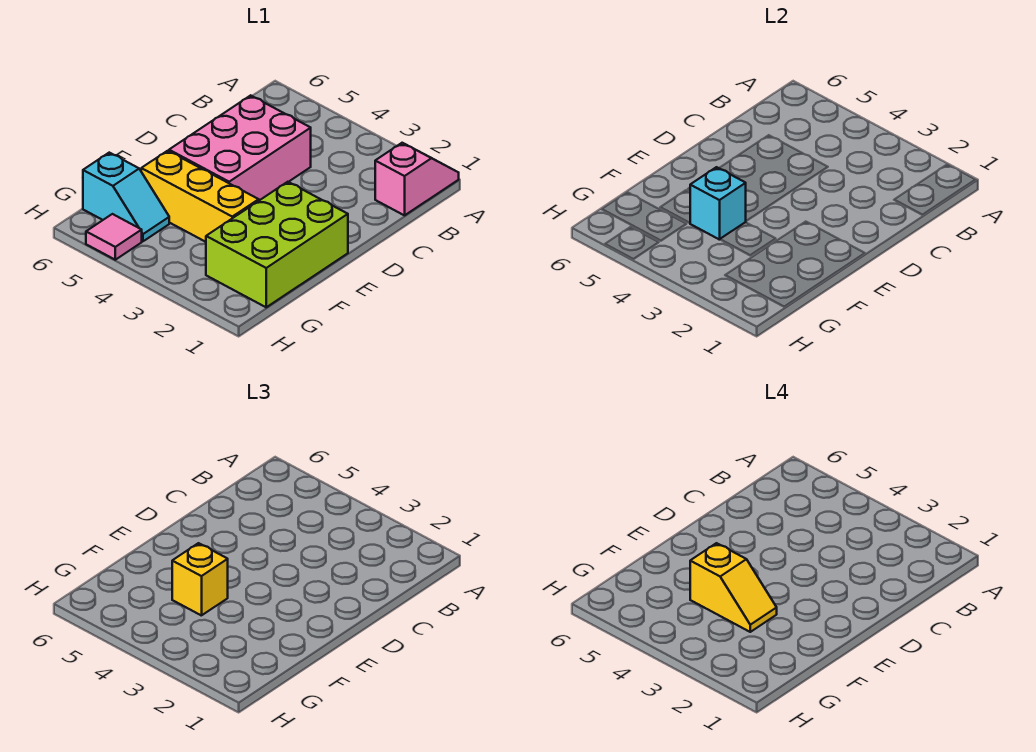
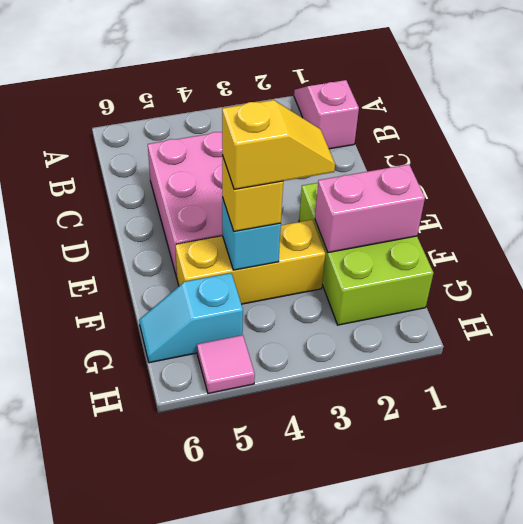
none -> pink 1x2 brick [315,164,425,253]
cyan 1x2 slope [83,153,169,241] -> cyan 1x2 slope turned to [139,273,243,363]

